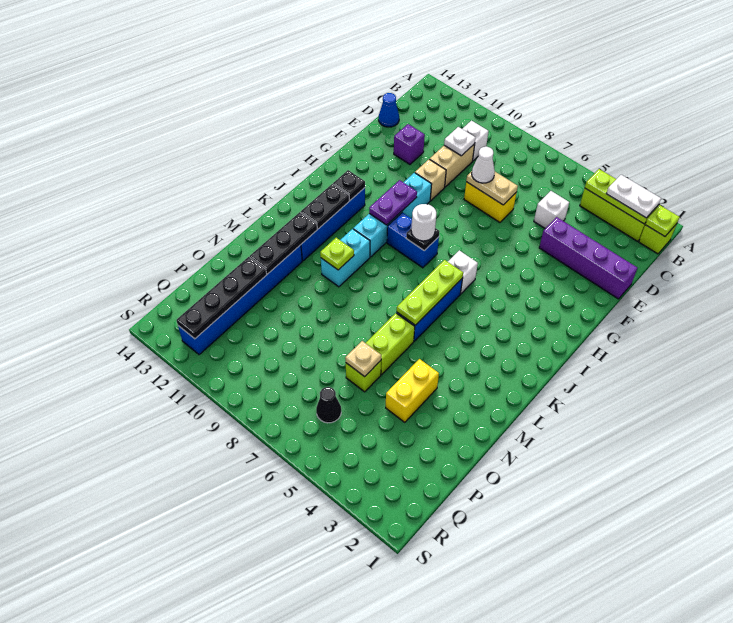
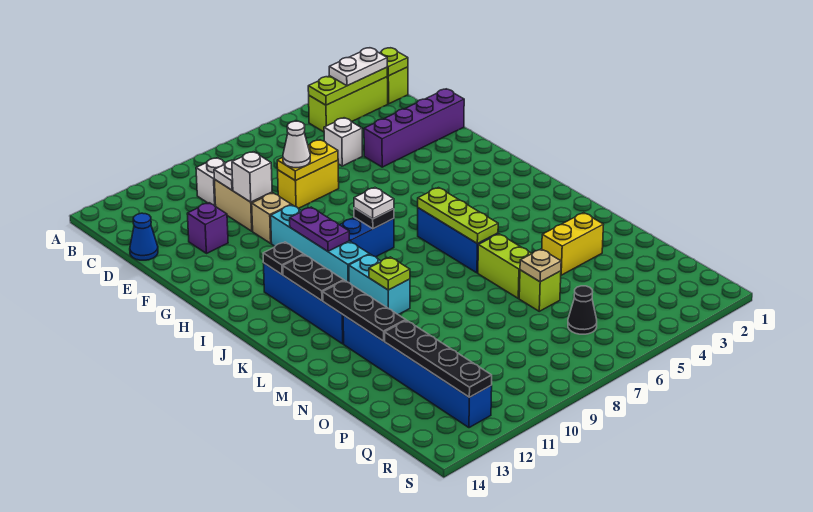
tan 1x2 plate [466,171,518,205] -> yellow 1x2 plate [277,140,338,181]
white 1x1 brick [448,250,478,294] -> white 1x1 brick moved to [232,152,272,202]
white 1x1 round brick [411,204,436,241] -> white 1x1 plate [354,188,394,219]
yellow 1x2 brick [386,359,439,422] -> yellow 1x2 brick turned to [542,213,604,275]

